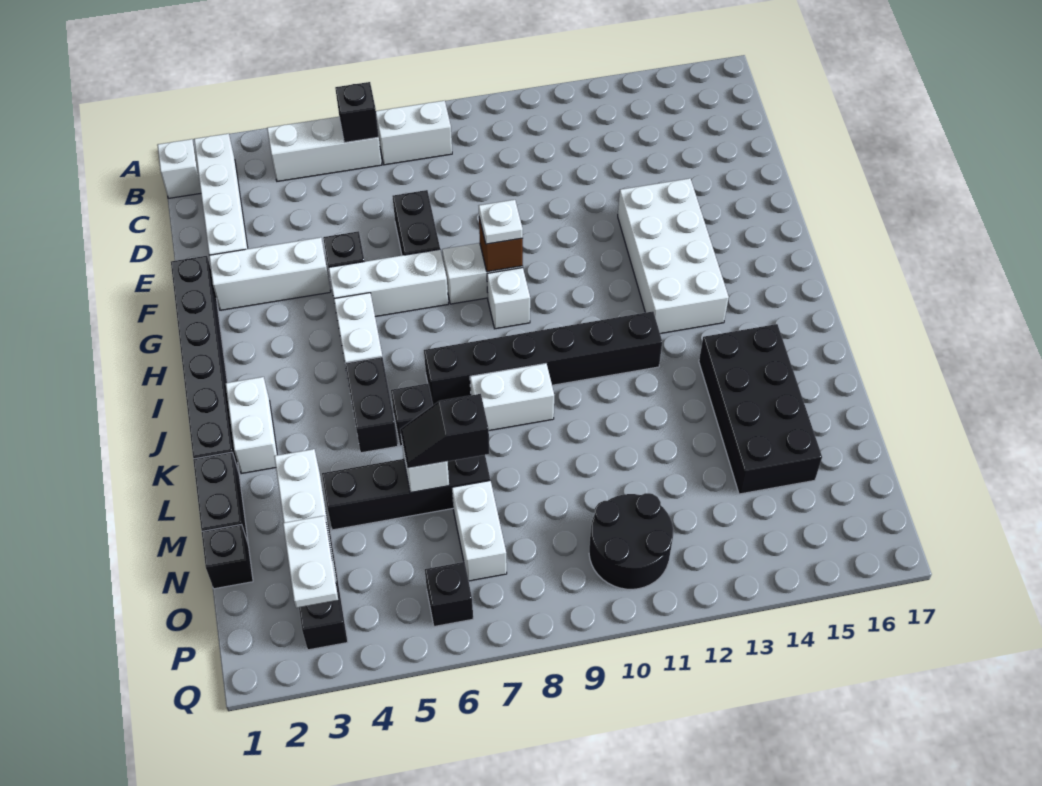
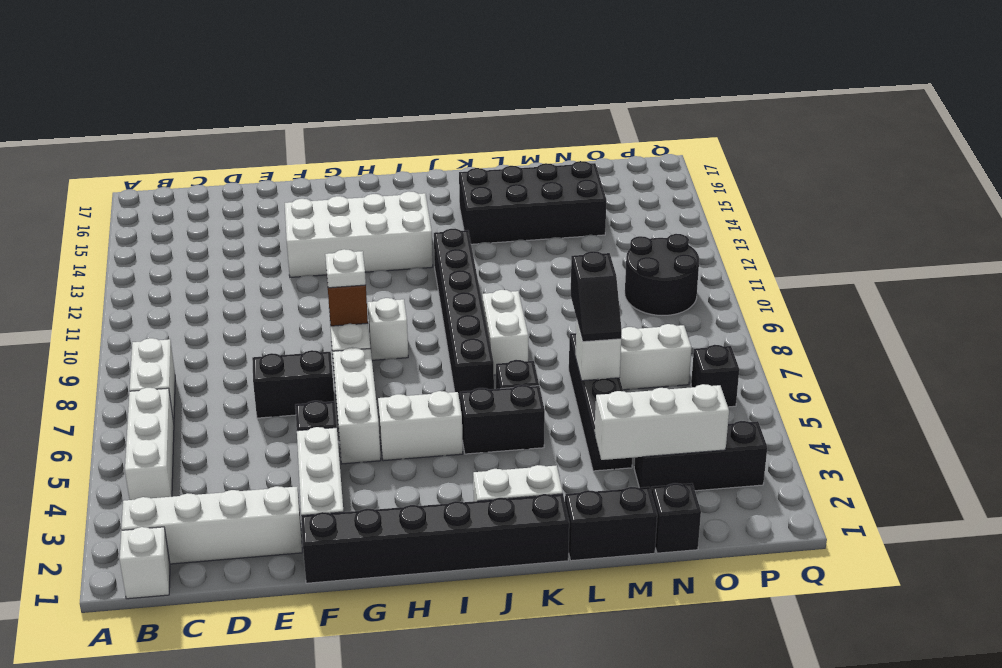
black 1x1 brick [335,82,379,143] -> none
white 1x2 plate [283,516,338,608] -> none

